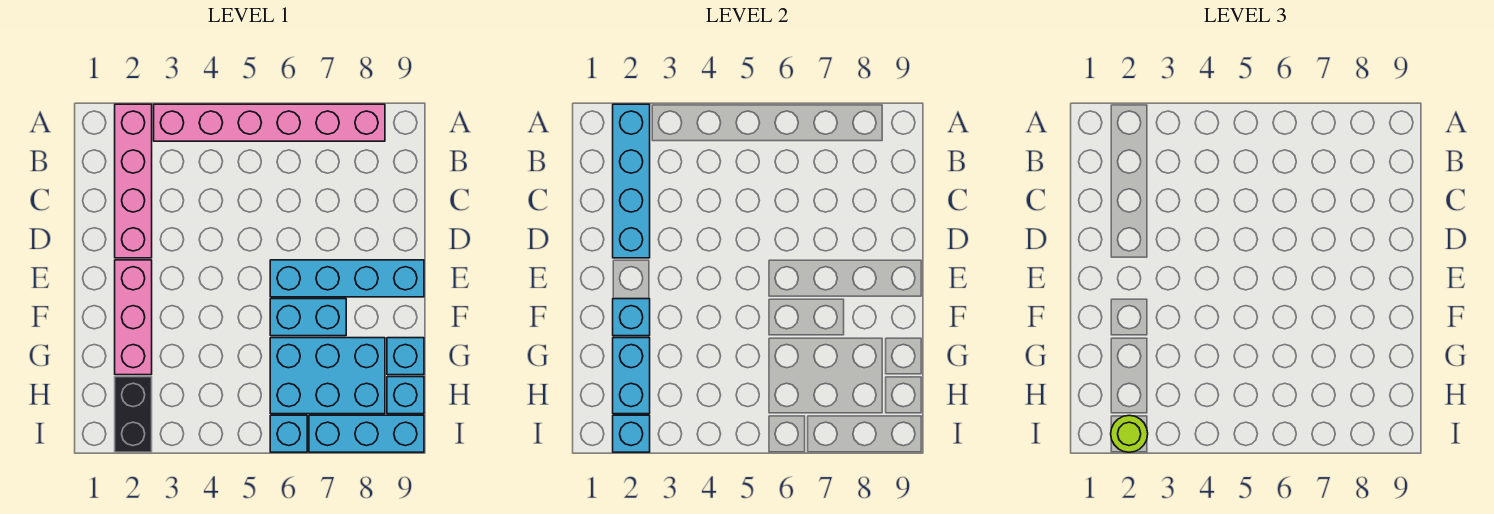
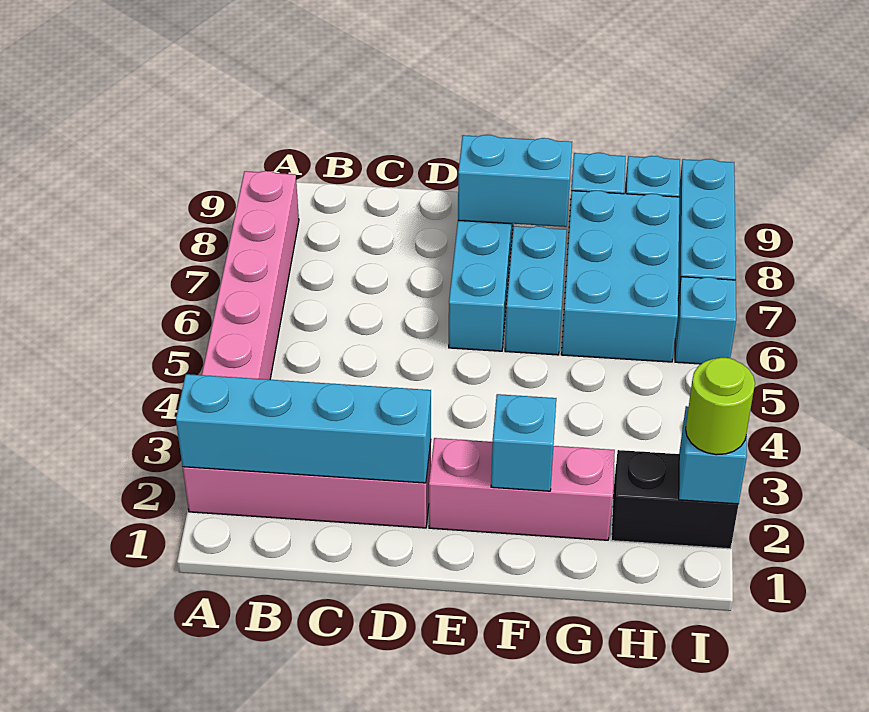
cyan 1x2 brick [613,338,650,414] -> cyan 1x2 brick moved to [458,135,572,227]

